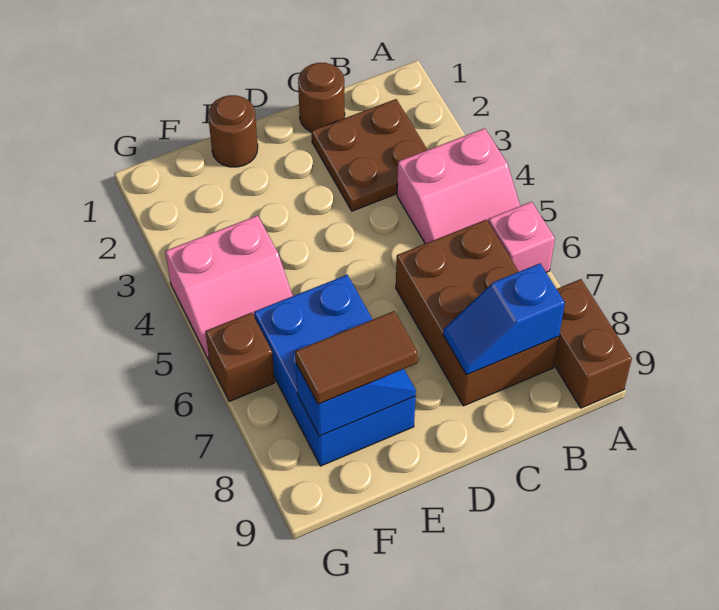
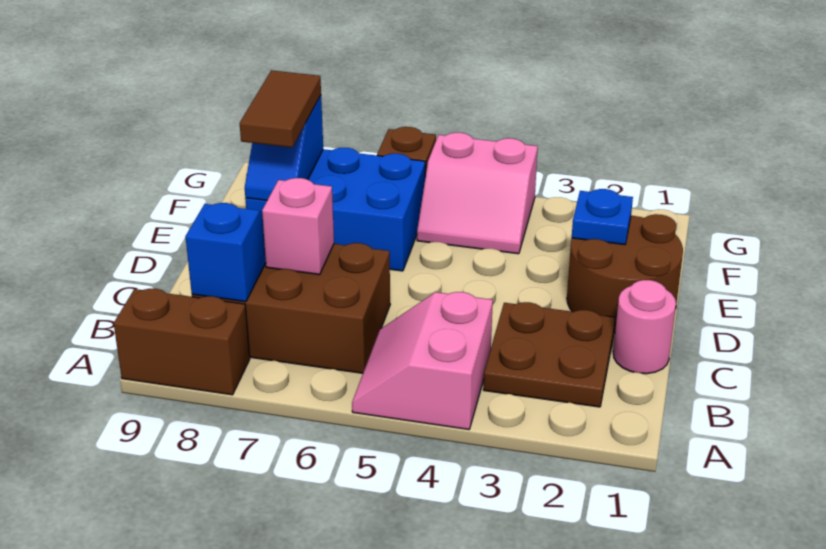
pink 1x1 brick [488,202,555,272] -> pink 1x1 brick moved to [262,178,334,275]
brown 1x1 round brick [298,63,345,132] -> pink 1x1 round brick [613,280,676,374]
brown 1x1 round brick [208,95,258,167] -> brown 2x2 round brick [567,214,683,333]
none -> blue 1x1 plate [572,189,633,245]
pink 2x2 slope [165,215,293,360] -> pink 2x2 slope turned to [417,133,538,254]

